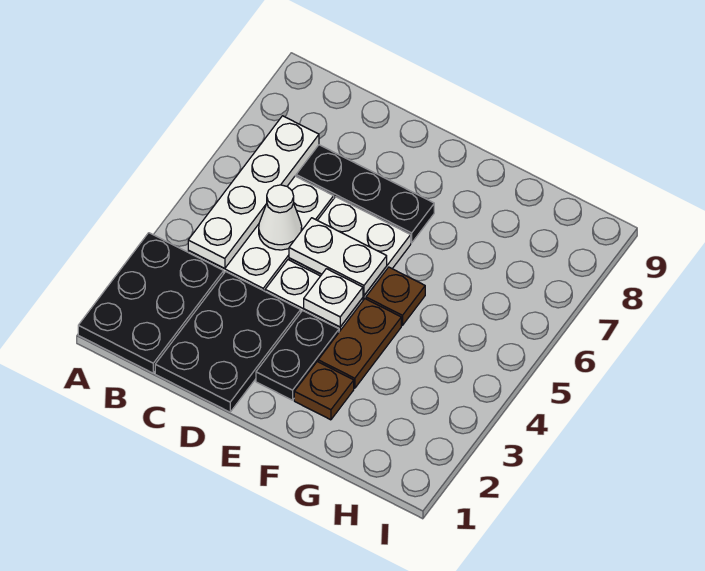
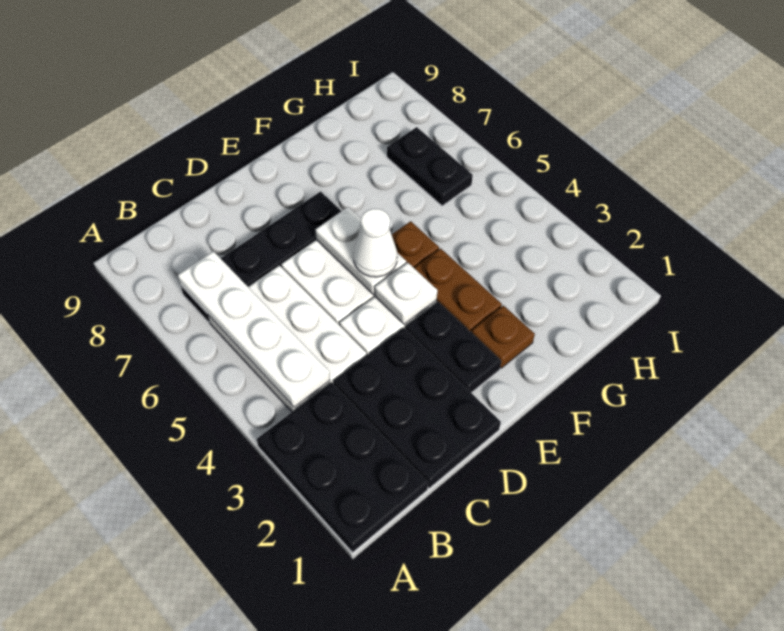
white 1x1 cone [259,185,302,250] -> white 1x1 cone moved to [353,209,397,277]
white 1x2 plate [289,218,387,296] -> white 1x2 plate turned to [315,207,406,295]
none -> black 1x2 plate [387,127,473,206]

